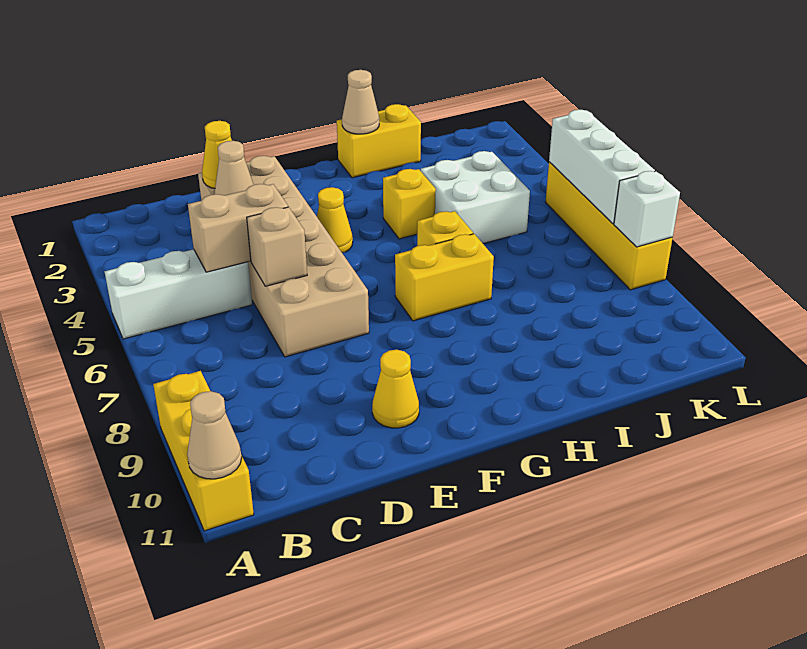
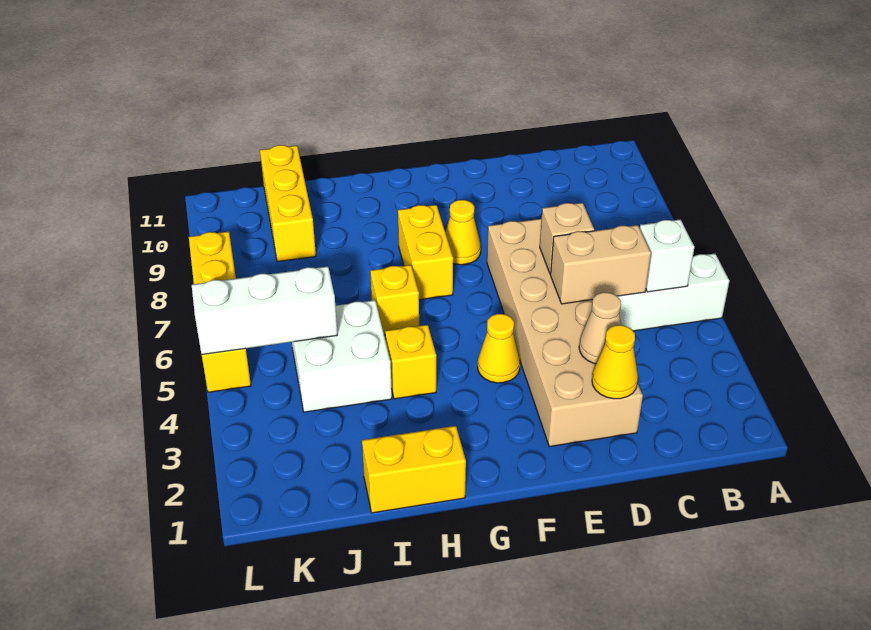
yellow 1x3 brick [153,371,254,531] -> yellow 1x3 brick moved to [260,145,316,262]
tan 1x1 cone [187,391,242,479] -> none
yellow 1x1 cone [372,350,419,428] -> yellow 1x1 cone moved to [445,200,481,265]
yellow 1x2 brick [395,234,494,321] -> yellow 1x2 brick turned to [398,205,453,300]
tan 1x1 cone [342,70,379,134] -> none
white 1x3 brick [549,110,655,224] -> white 1x3 brick turned to [192,266,337,354]
white 1x1 brick [614,171,680,247] -> white 1x1 brick moved to [640,219,694,292]

